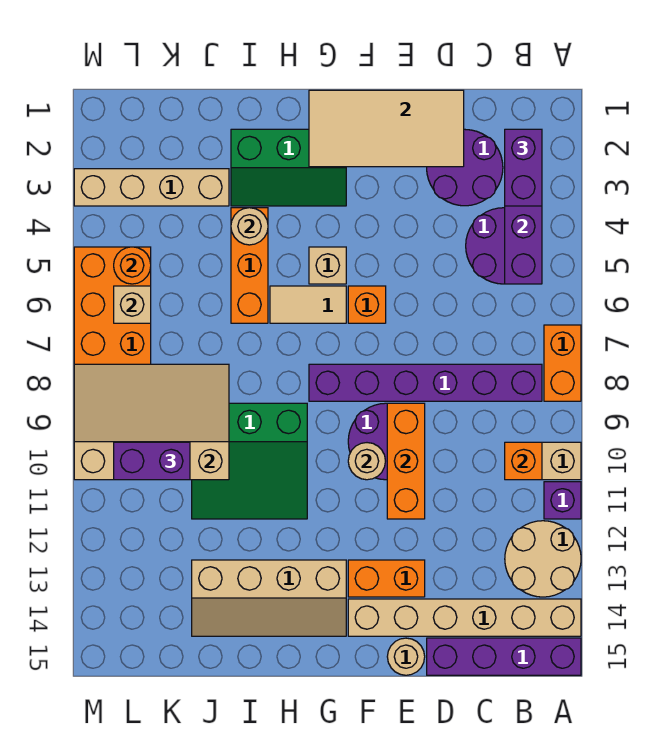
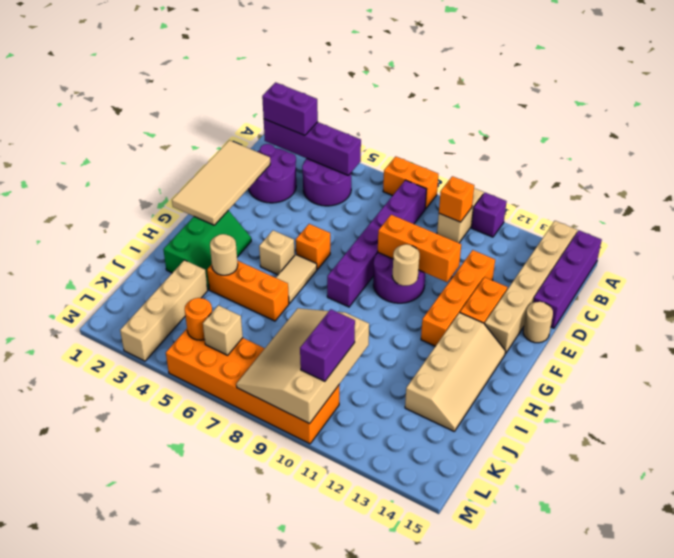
tan 2x2 round brick [505,521,581,597] -> none
none -> orange 1x4 brick [421,250,495,346]
green 3x3 slope [192,403,307,519] -> none

